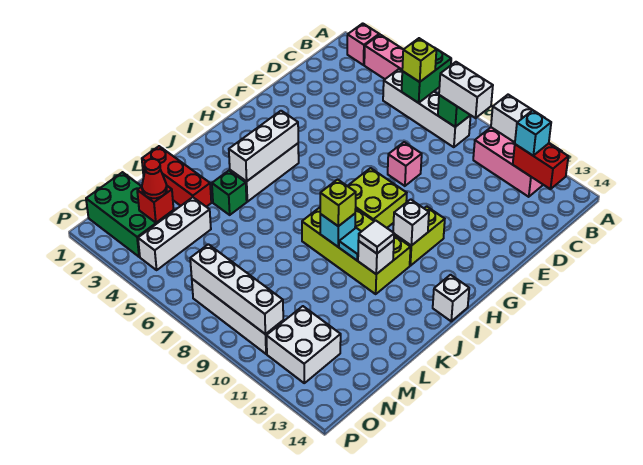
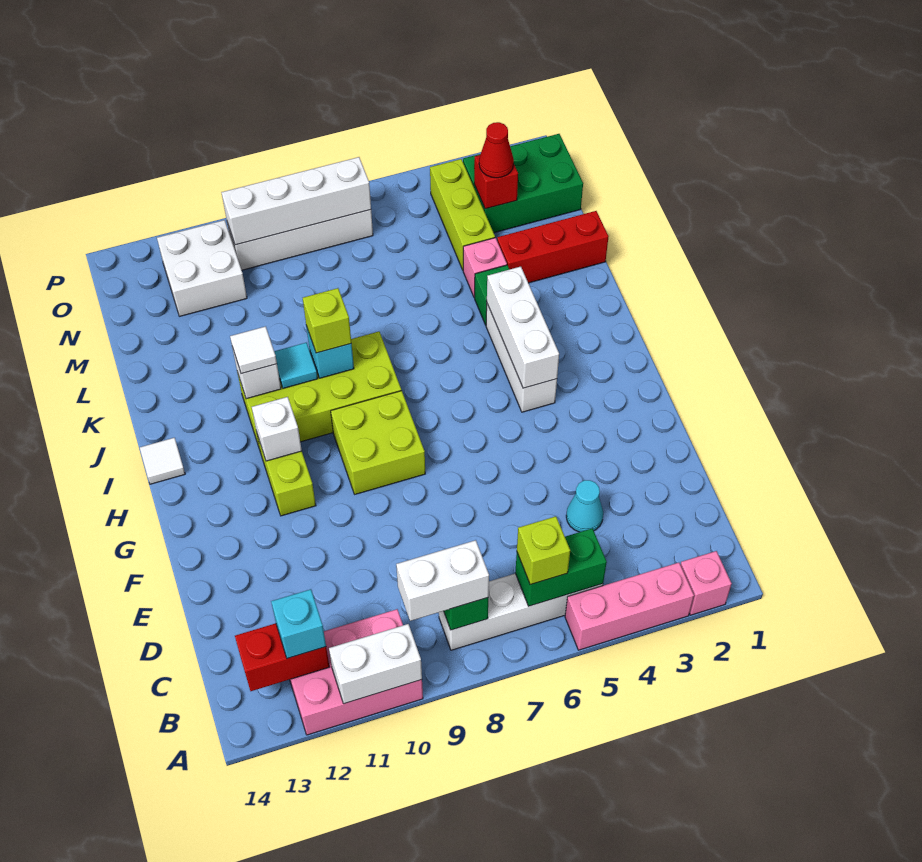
green 1x2 brick [402,49,451,103] -> green 1x2 brick turned to [515,528,607,606]
none -> cyan 1x1 cone [566,480,603,532]
pink 1x1 brick [388,142,422,186] -> pink 1x1 brick moved to [463,238,507,298]
white 1x1 brick [433,275,469,321] -> white 1x1 tile [140,438,185,484]
white 1x3 brick [138,197,211,270] -> lime 1x3 brick [430,159,495,270]

